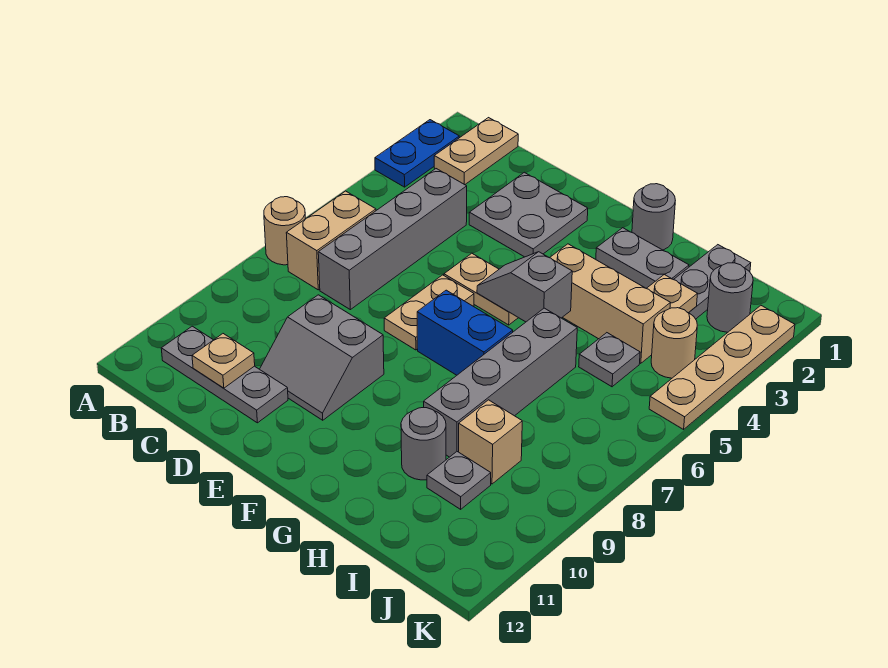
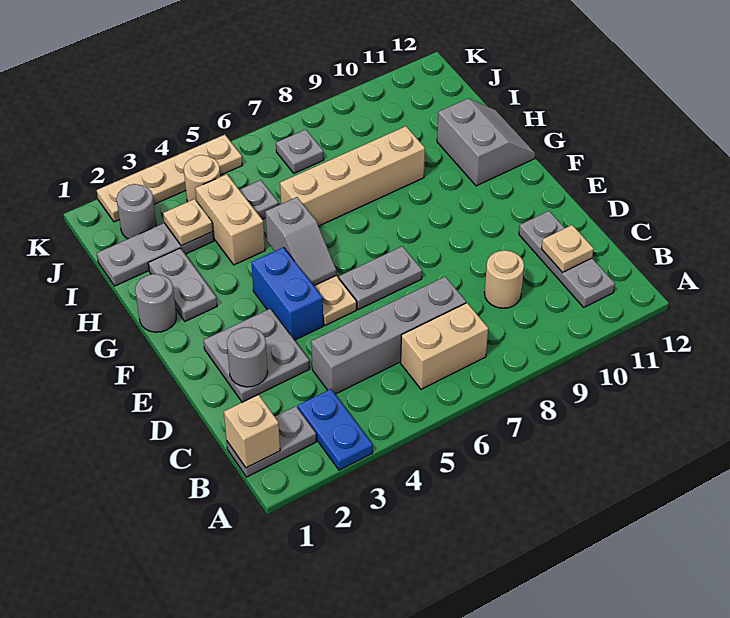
blue 1x2 plate [375,120,459,187] -> blue 1x2 plate turned to [298,389,373,470]
tan 1x1 round brick [264,197,305,265] -> tan 1x1 round brick moved to [484,250,524,308]
tan 1x2 plate [434,118,518,185] -> grey 1x2 plate [227,406,316,477]
grey 2x2 slope [260,295,384,420] -> grey 2x2 slope moved to [437,98,535,186]
tan 1x2 plate [384,275,474,350] -> grey 1x2 plate [339,246,422,310]
blue 1x2 brick [417,290,513,375] -> blue 1x2 brick moved to [251,247,323,340]
tan 1x3 brick [550,244,670,363] -> tan 1x2 brick [195,174,265,265]
grey 1x4 brick [424,308,577,457] -> tan 1x4 brick [280,126,425,226]
grey 1x1 round brick [401,408,446,480] -> grey 1x1 round brick moved to [227,327,268,387]
tan 1x1 brick [459,400,522,484] -> tan 1x1 brick moved to [224,395,280,468]
grey 1x1 plate [427,452,491,509] -> grey 1x1 plate moved to [276,129,324,173]

